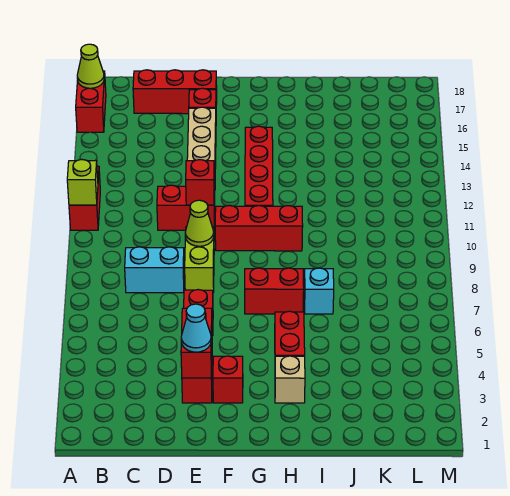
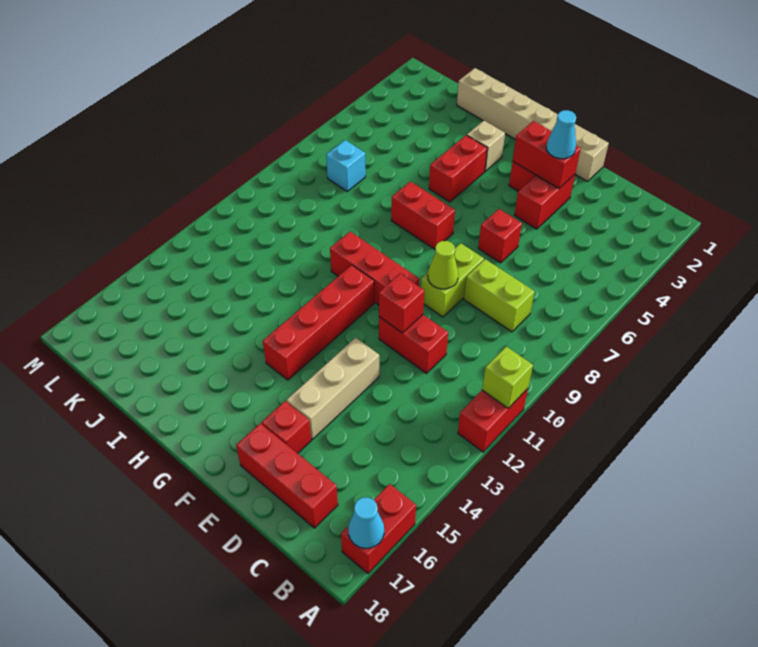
lime 1x1 cone [77,44,104,88] -> cyan 1x1 cone [348,497,384,548]
cyan 1x2 brick [125,247,184,293] -> lime 1x2 brick [464,259,534,332]
none -> tan 1x6 brick [457,68,609,181]
red 1x2 brick [181,308,212,378] -> red 1x2 brick turned to [513,121,581,188]
cyan 1x1 brick [304,268,334,314] -> cyan 1x1 brick moved to [326,140,366,191]

